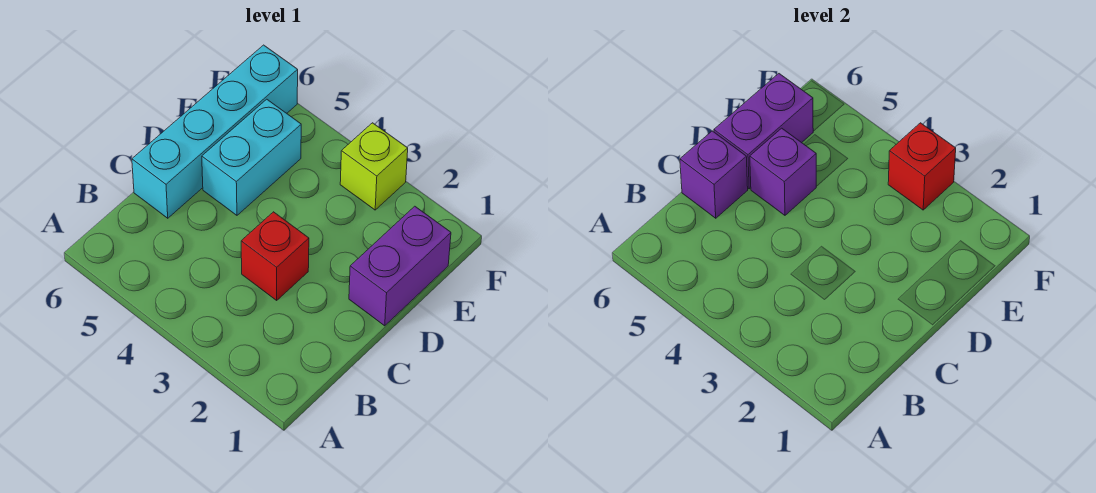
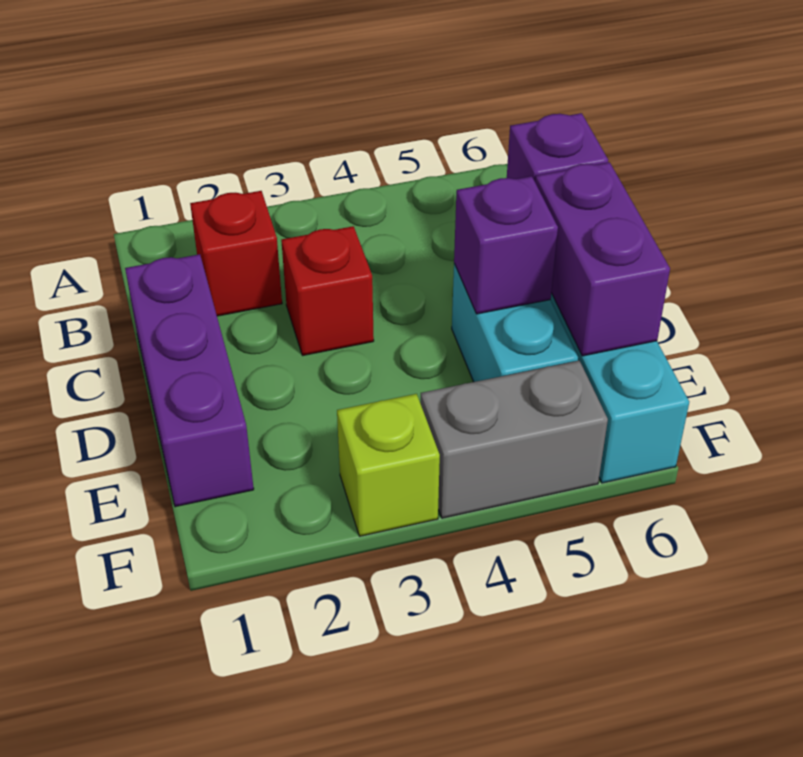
purple 1x2 brick [349,206,451,326] -> purple 1x3 brick [125,254,254,507]
red 1x1 brick [888,123,956,210] -> red 1x1 brick moved to [190,191,282,316]
none -> grey 1x2 brick [421,361,608,518]

